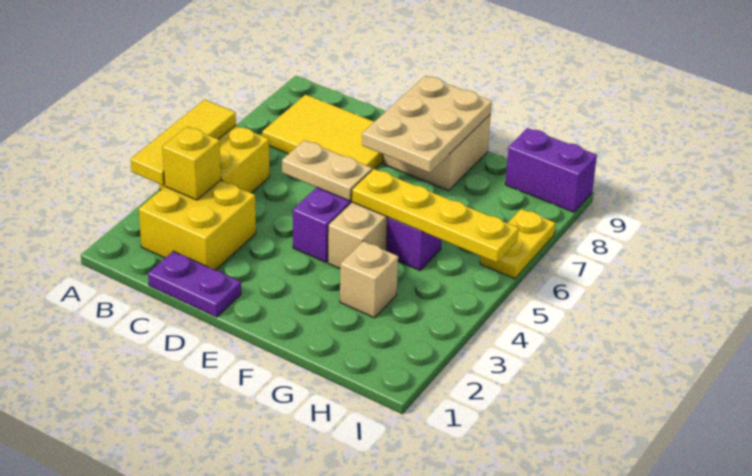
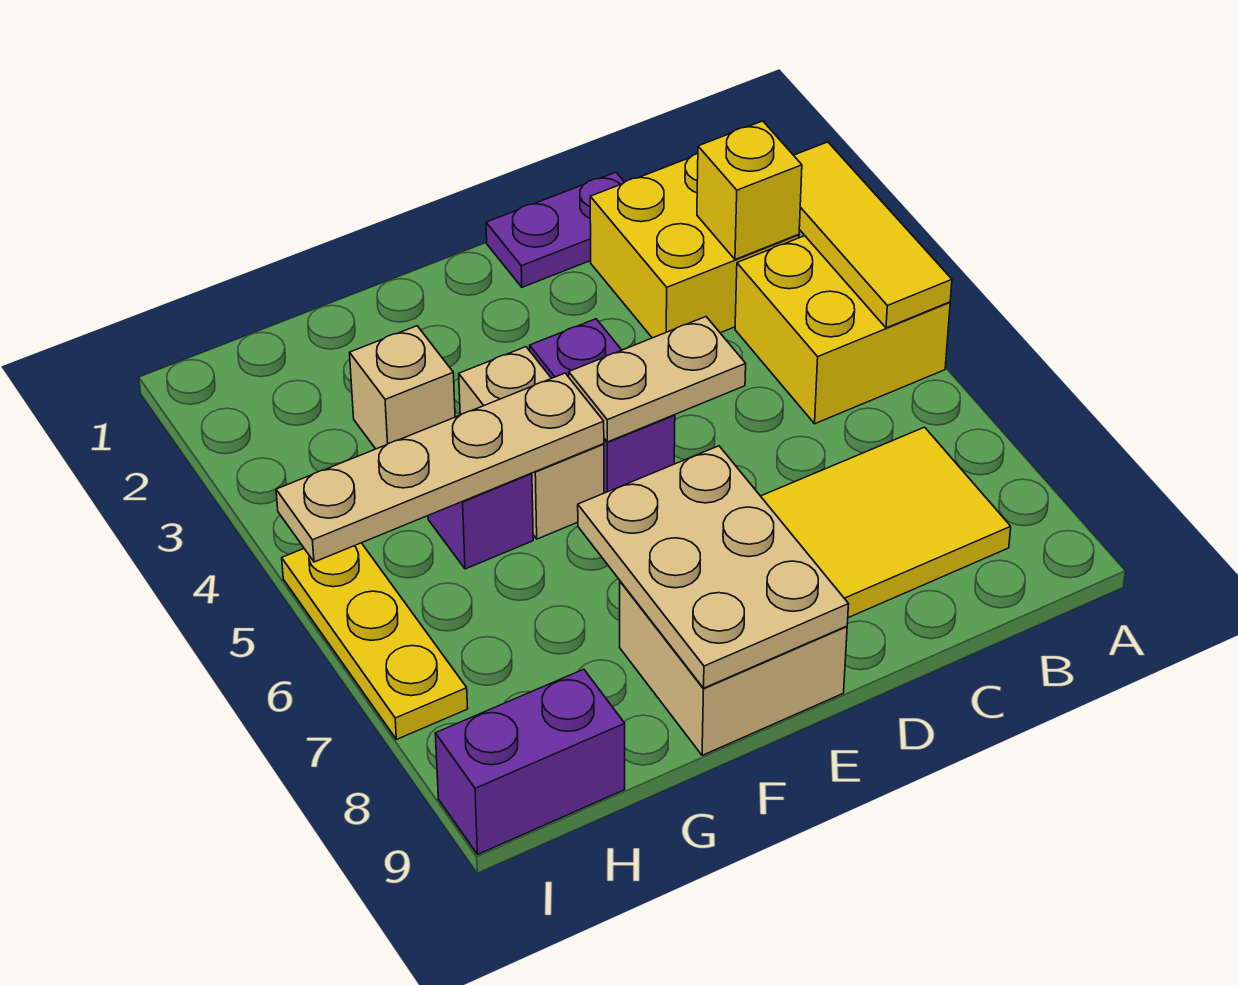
yellow 1x4 plate [352,169,519,263] -> tan 1x4 plate [276,373,604,562]
yellow 1x2 plate [480,209,555,279] -> yellow 1x3 plate [282,543,468,739]

